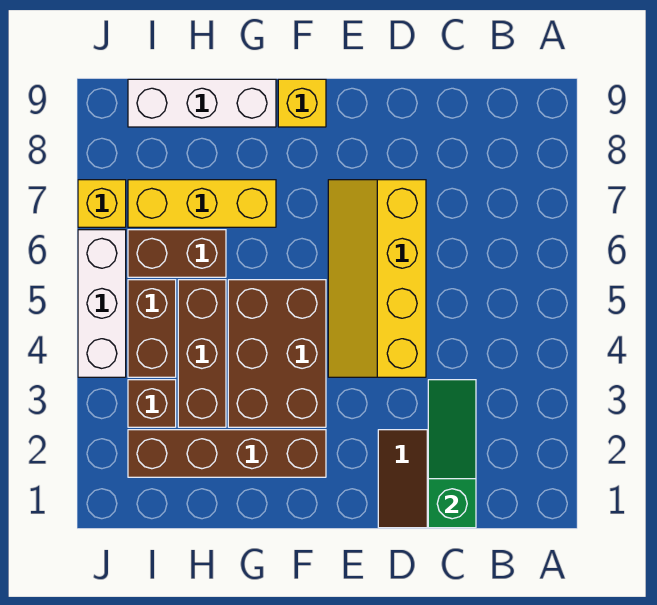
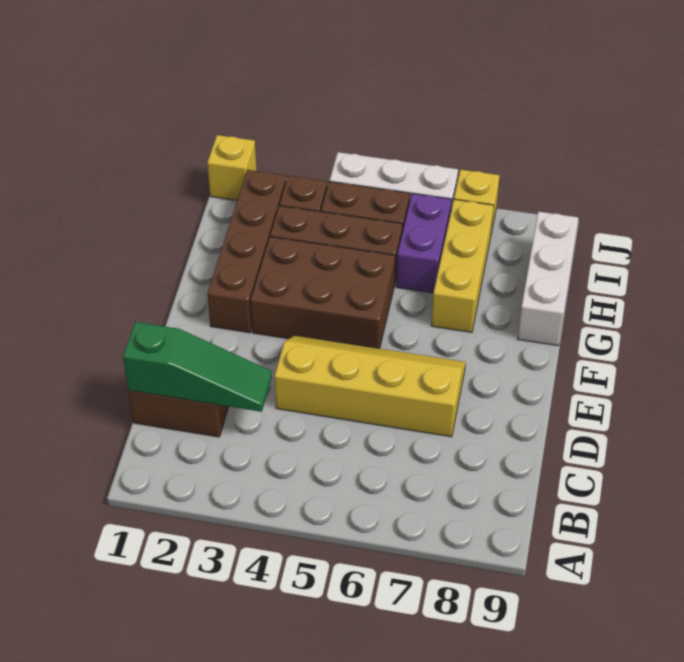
yellow 1x1 brick [278,79,326,127] -> yellow 1x1 brick moved to [207,135,256,200]
brown 1x2 brick [128,230,226,277] -> purple 1x2 brick [396,193,452,293]

